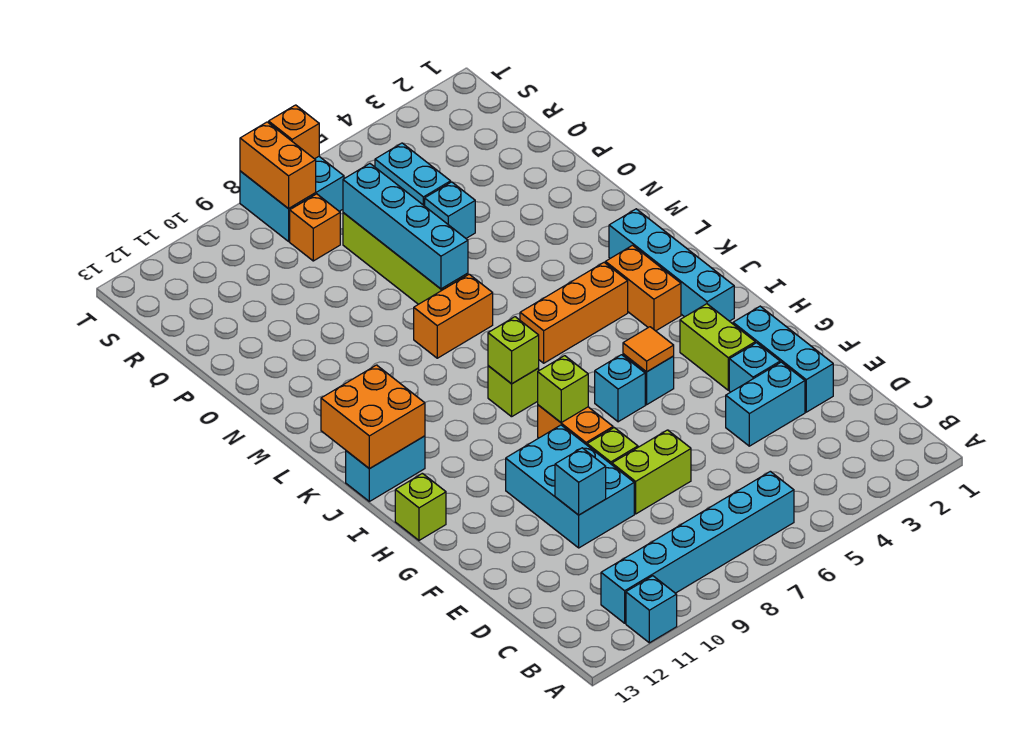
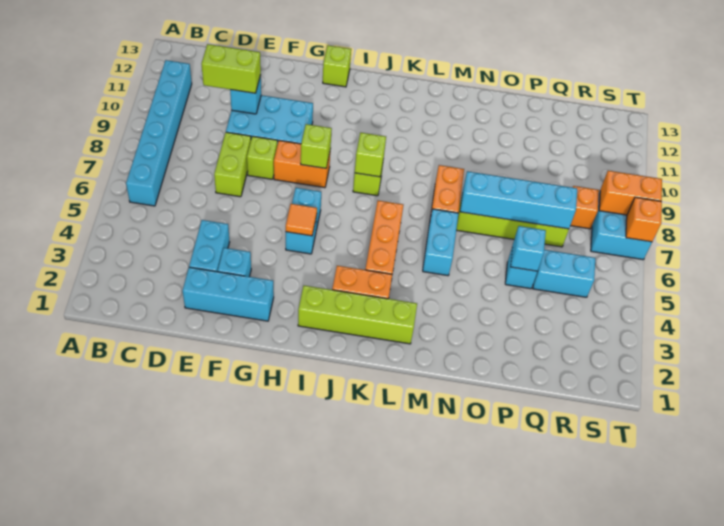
cyan 1x1 brick [626,576,677,643] -> cyan 1x1 brick moved to [511,226,546,271]
lime 1x2 brick [680,304,755,390] -> lime 1x2 brick moved to [202,44,261,93]
cyan 1x4 brick [609,209,734,321] -> lime 1x4 brick [298,286,417,344]
cyan 1x2 brick [346,436,425,501] -> cyan 1x2 brick moved to [423,209,458,276]
orange 2x2 brick [321,365,425,469] -> none

